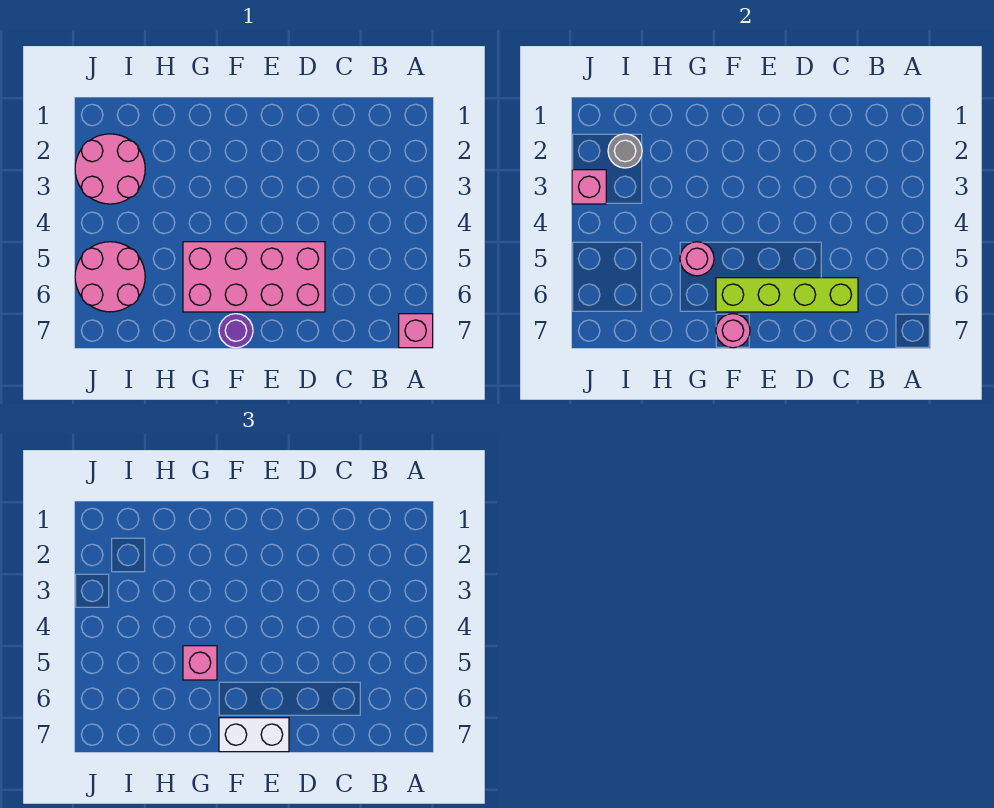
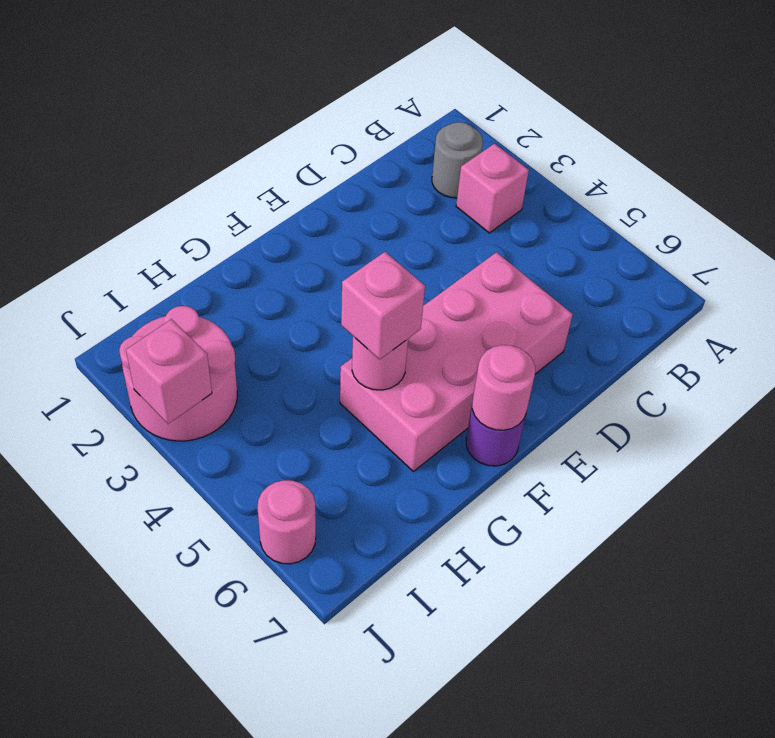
pink 1x1 brick [399,314,433,348] -> pink 1x1 brick moved to [456,144,529,233]
lime 1x4 brick [716,278,858,312] -> none
white 1x2 brick [219,718,289,752] -> none
grey 1x1 round brick [608,134,642,168] -> grey 1x1 round brick moved to [432,122,483,198]
pink 2x2 round brick [75,242,145,312] -> pink 1x1 round brick [257,480,316,564]

